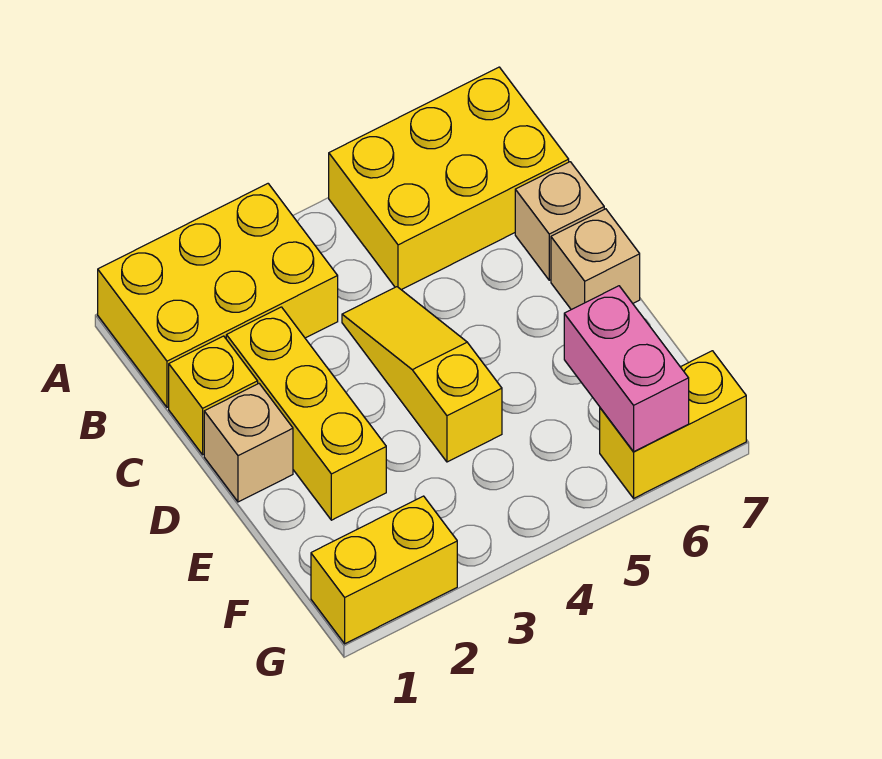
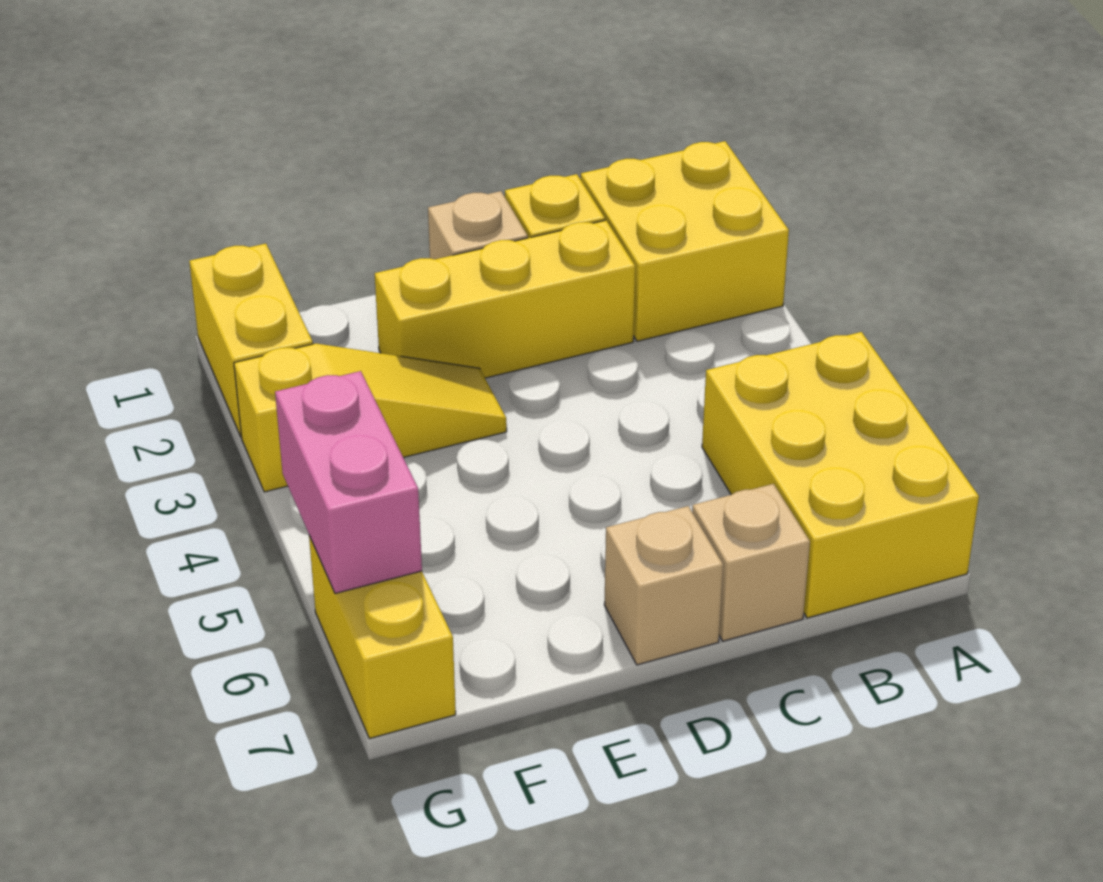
yellow 2x3 brick [98,184,338,407] -> yellow 2x2 brick [581,141,789,341]
yellow 1x3 slope [342,287,502,462] -> yellow 1x3 slope moved to [234,344,507,492]
pink 1x2 brick [564,286,689,451] -> pink 1x2 brick turned to [275,371,422,593]

